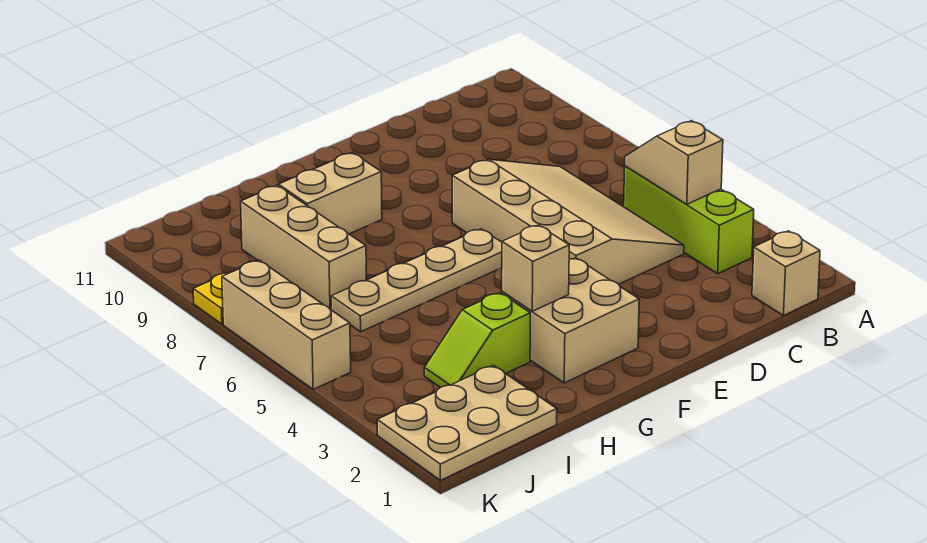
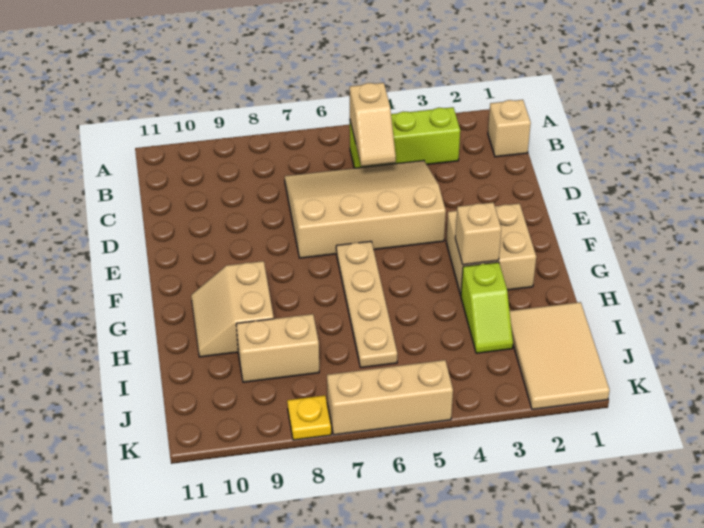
tan 1x2 slope [625,121,723,204] -> tan 1x2 slope turned to [350,83,396,166]
tan 2x3 plate [377,365,557,480] -> tan 2x3 tile [510,302,610,409]
tan 1x3 brick [241,186,366,310] -> tan 1x2 brick [236,314,319,382]

